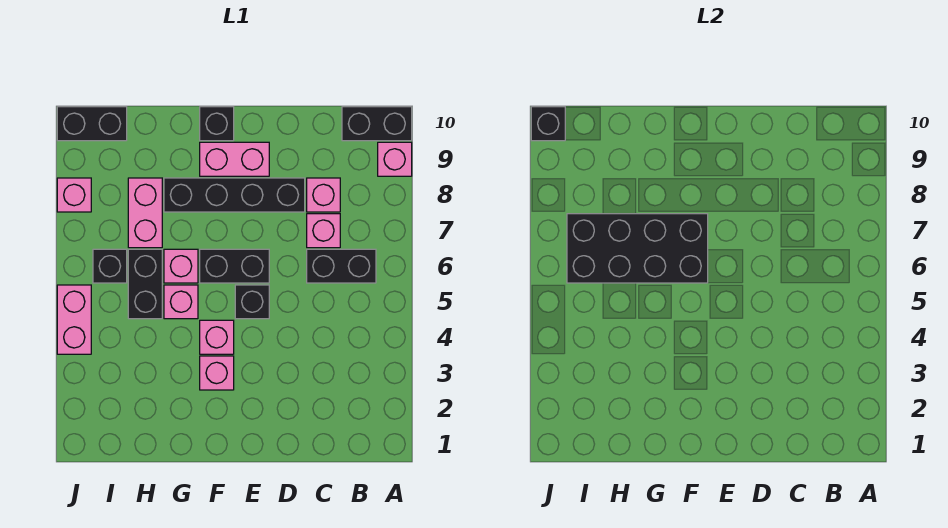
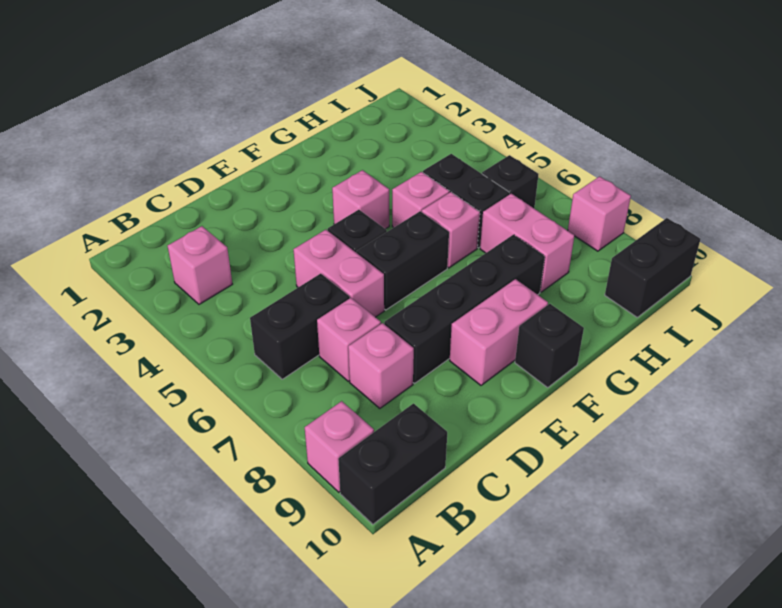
pink 1x1 brick [200,356,234,390] -> pink 1x1 brick moved to [168,226,232,304]
black 2x4 brick [567,214,708,283] -> none
pink 1x2 brick [57,285,91,354] -> pink 1x2 brick moved to [293,230,384,317]
black 1x1 brick [531,107,565,141] -> none

